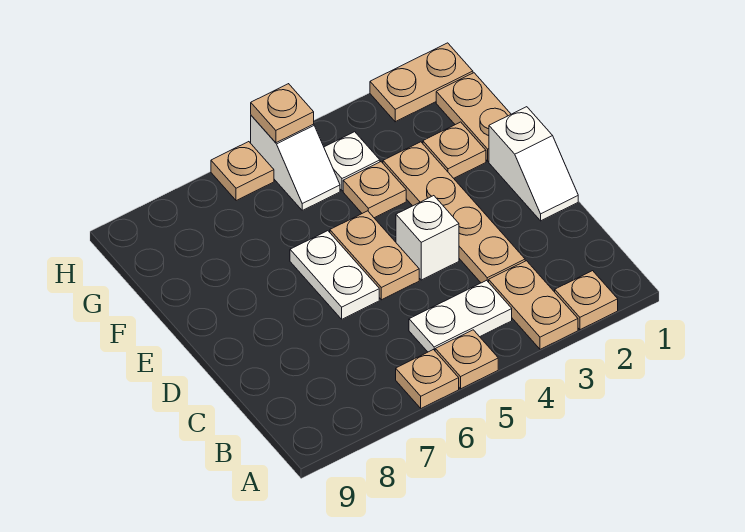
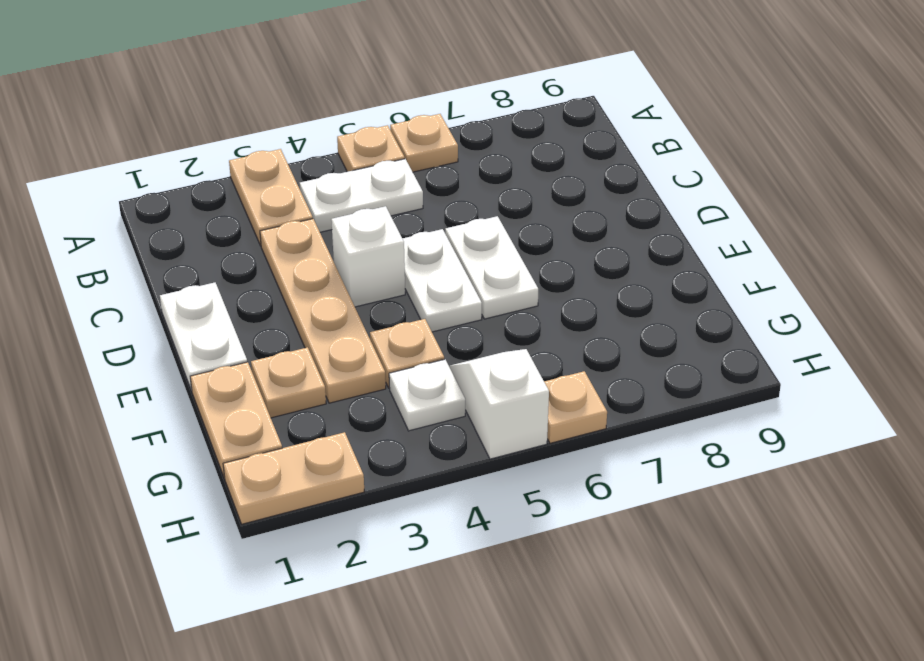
tan 1x1 plate [555,271,618,330] -> none
white 1x2 slope [489,107,578,221] -> white 1x2 plate [160,283,247,391]
tan 1x2 plate [330,211,419,300] -> white 1x2 plate [402,229,482,332]
tan 1x1 plate [251,84,314,143] -> none

